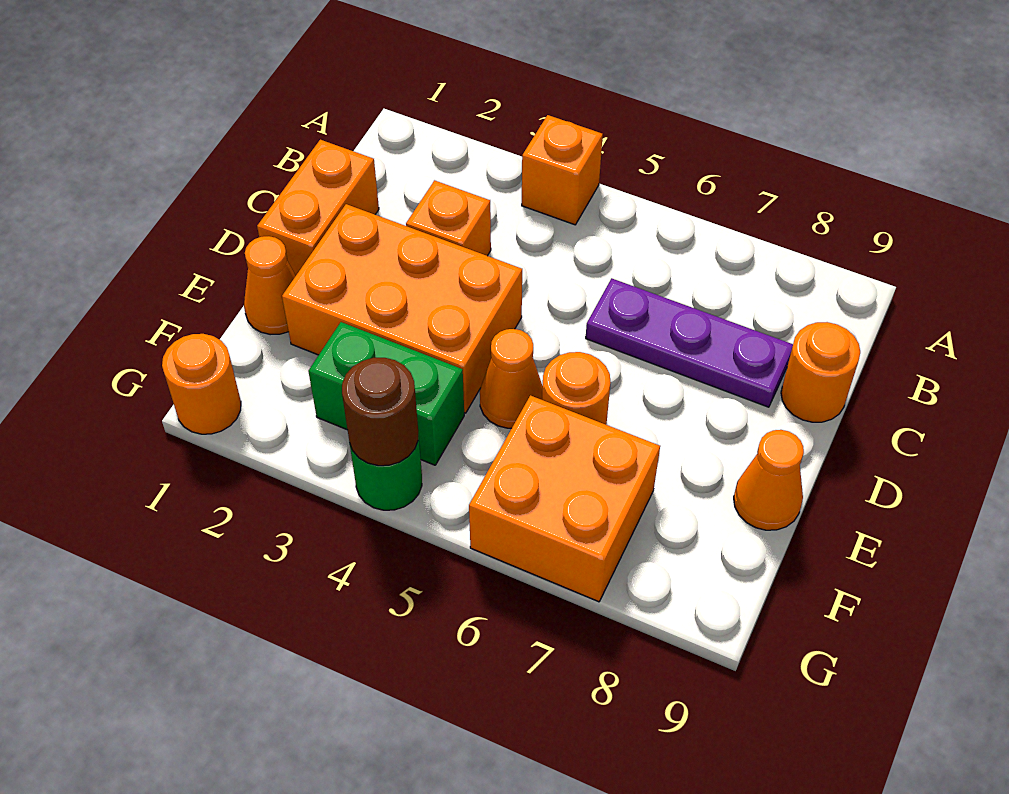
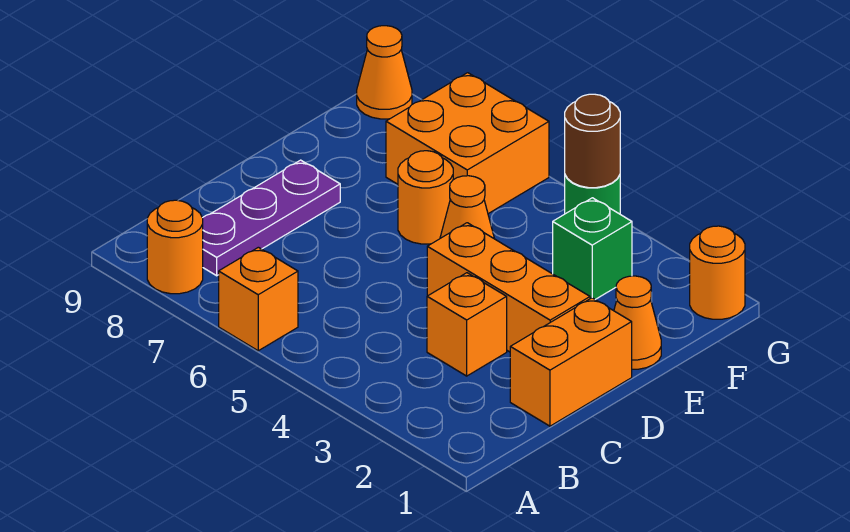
orange 1x1 brick [522,115,603,225] -> orange 1x1 brick moved to [219,247,298,351]
purple 1x3 plate [586,278,793,407] -> purple 1x3 plate turned to [203,160,340,276]
orange 1x1 round brick [781,322,860,422] -> orange 1x1 round brick moved to [147,200,203,294]
orange 2x3 brick [282,204,522,413] -> orange 1x3 brick [427,223,590,352]
orange 1x1 cone [734,430,804,530] -> orange 1x1 cone moved to [357,26,412,119]
green 1x2 brick [308,322,464,465] -> green 1x1 brick [553,198,632,300]

